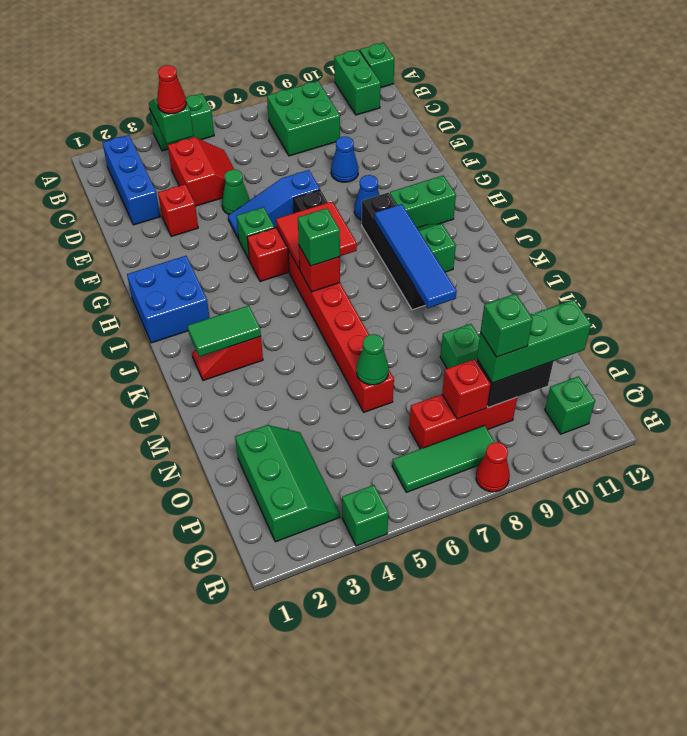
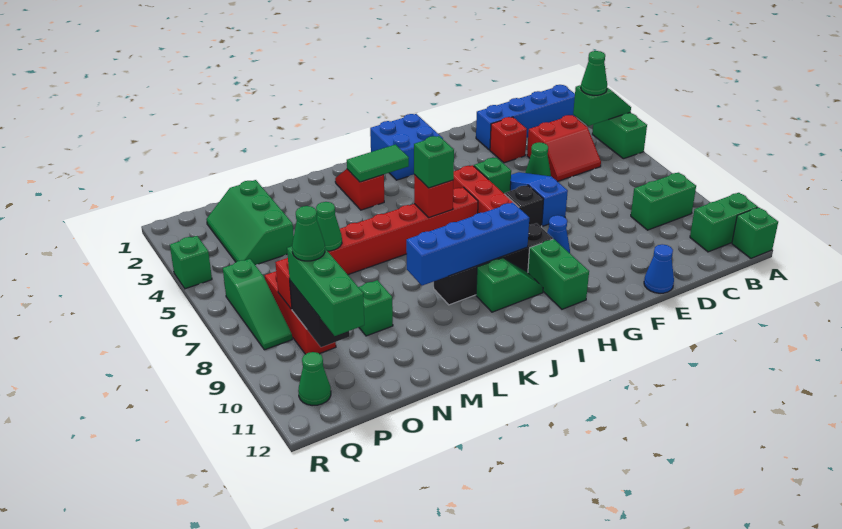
blue 1x3 brick [103,135,160,225] -> blue 1x4 brick [476,85,576,150]
red 1x1 cone [157,65,186,114] -> green 1x1 cone [581,51,607,95]
green 2x2 brick [267,81,340,156] -> green 1x2 brick [631,173,696,230]
blue 1x1 cone [331,136,358,182] -> blue 1x1 cone moved to [644,244,674,293]
red 2x2 tile [276,201,357,269] -> none
blue 1x4 tile [375,204,457,308] -> blue 1x4 brick [406,203,529,286]
green 1x2 tile [188,305,261,357] -> green 1x2 tile turned to [347,145,409,182]
green 2x3 slope [235,425,340,542] -> green 2x3 slope turned to [207,180,294,265]
green 1x1 brick [480,294,533,357] -> green 1x1 cone [292,206,325,261]
green 1x3 tile [392,425,495,492] -> green 1x3 slope [223,259,292,350]
green 1x1 brick [545,376,595,434] -> green 1x1 cone [298,352,331,406]
red 1x1 cone [476,442,510,492] -> none

